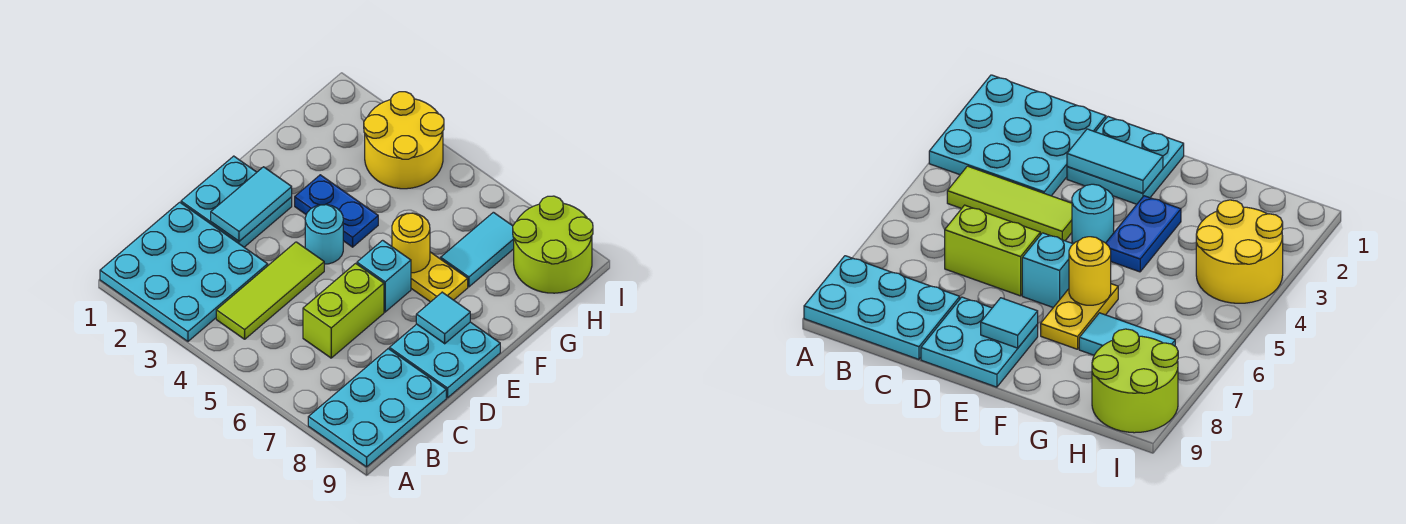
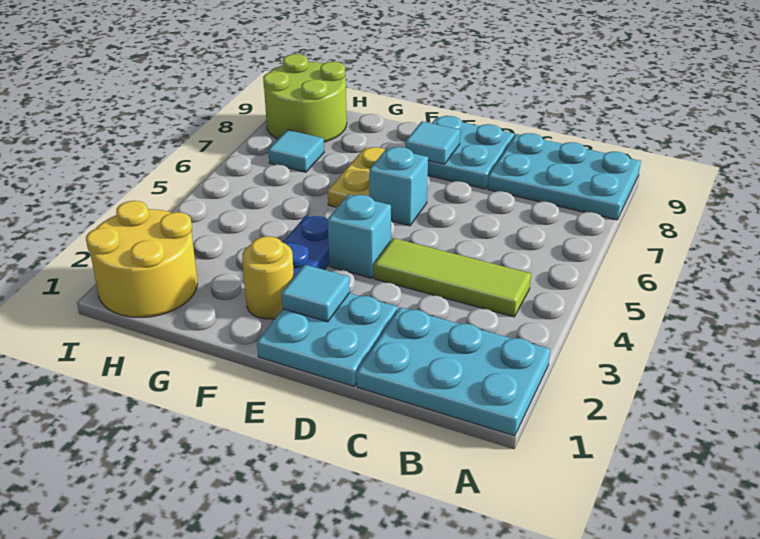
cyan 3x3 plate [100,202,268,341] -> cyan 2x3 plate [357,307,550,436]
lime 1x2 brick [303,263,384,358] -> none
cyan 1x2 tile [211,167,292,241] -> cyan 1x1 tile [281,265,350,322]
cyan 1x1 round brick [305,205,343,264] -> cyan 1x1 brick [328,195,391,278]
yellow 1x1 round brick [392,213,430,273] -> yellow 1x1 round brick moved to [242,236,294,319]
cyan 1x2 tile [441,212,514,287] -> cyan 1x1 tile [268,130,324,172]
yellow 2x2 round brick [364,92,444,189] -> yellow 2x2 round brick moved to [86,201,197,317]

